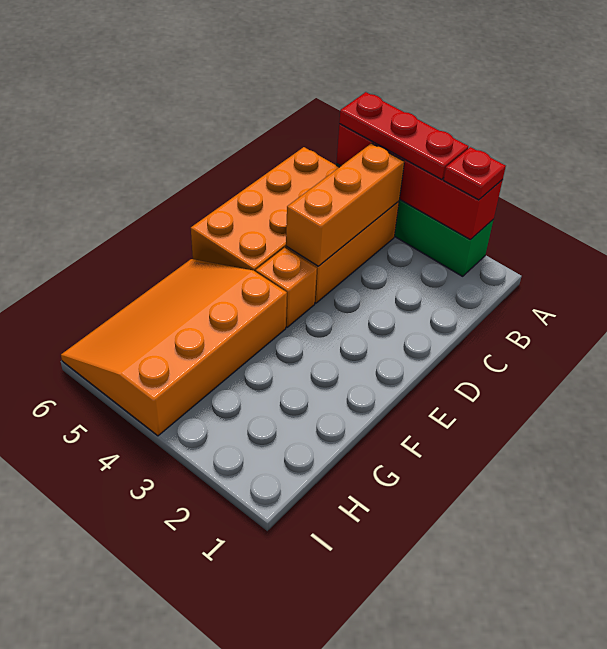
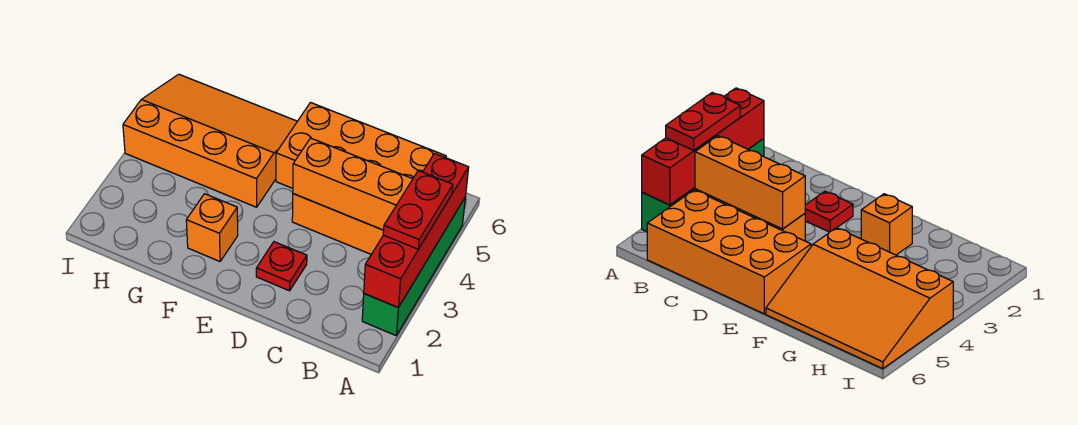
red 1x1 plate [444,147,506,200] -> red 1x1 plate moved to [256,242,307,291]
red 1x3 plate [339,92,468,180] -> red 1x2 plate [383,171,453,249]
orange 1x1 brick [256,248,317,327] -> orange 1x1 brick moved to [186,194,238,261]

